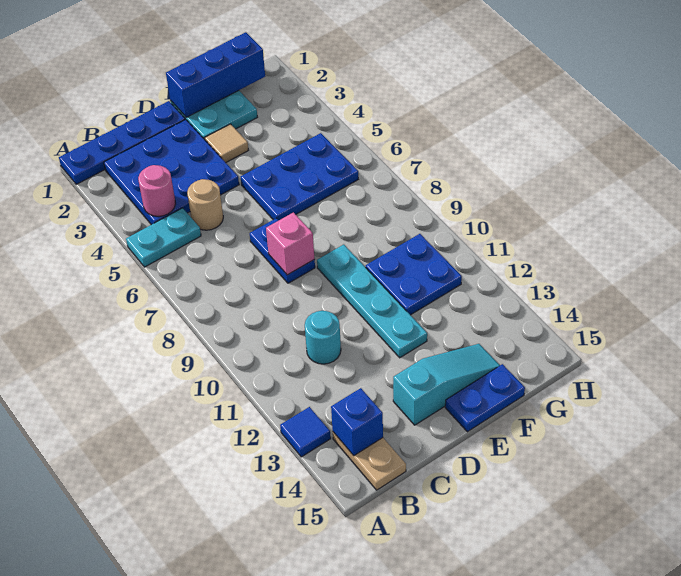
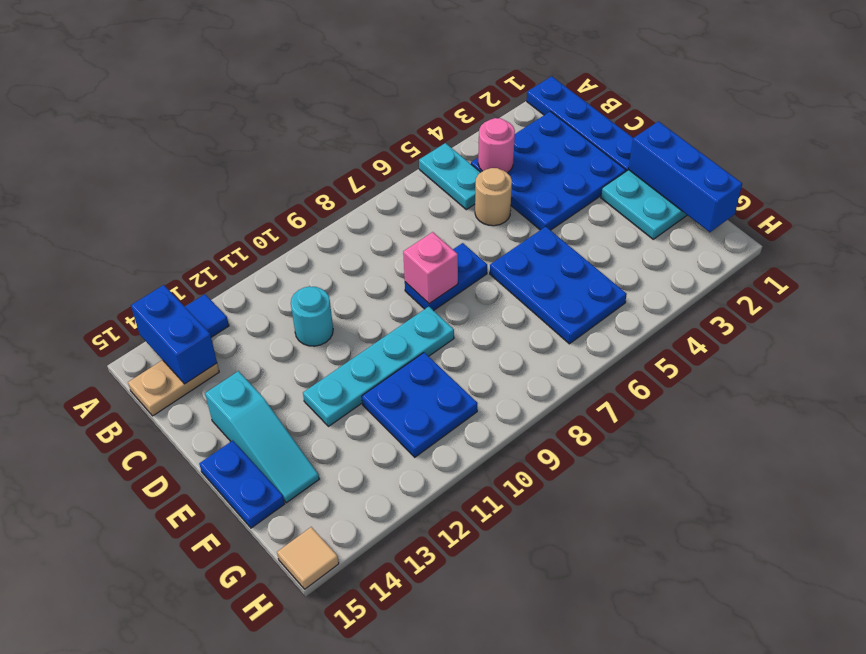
blue 1x1 brick [331,388,383,456] -> blue 1x2 brick [131,285,217,384]
tan 1x1 tile [205,124,248,162] -> tan 1x1 tile moved to [277,527,339,589]

